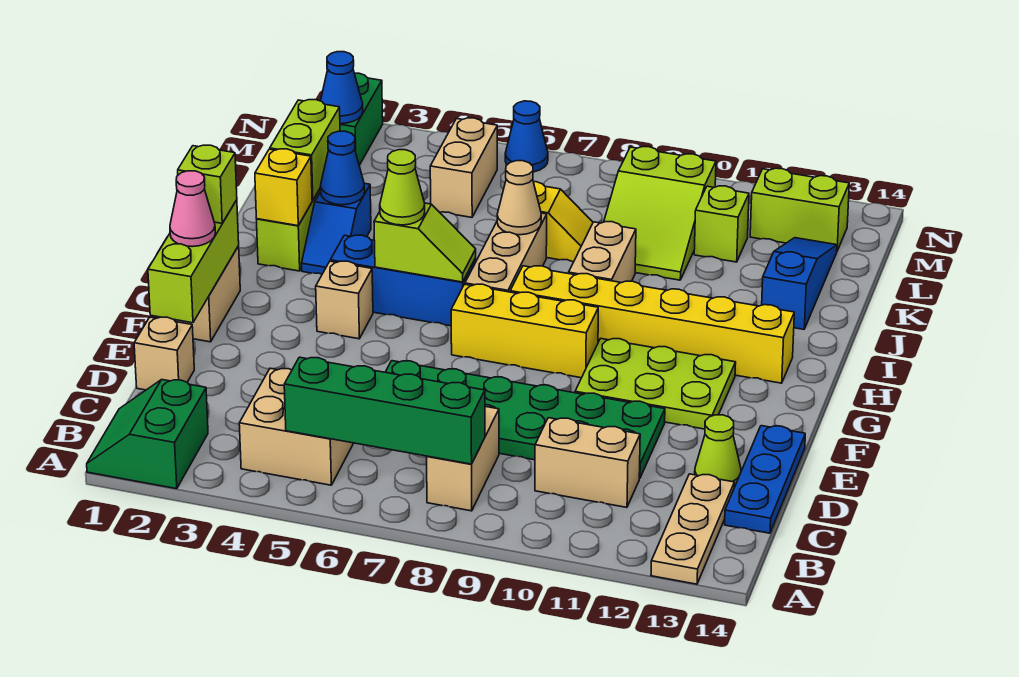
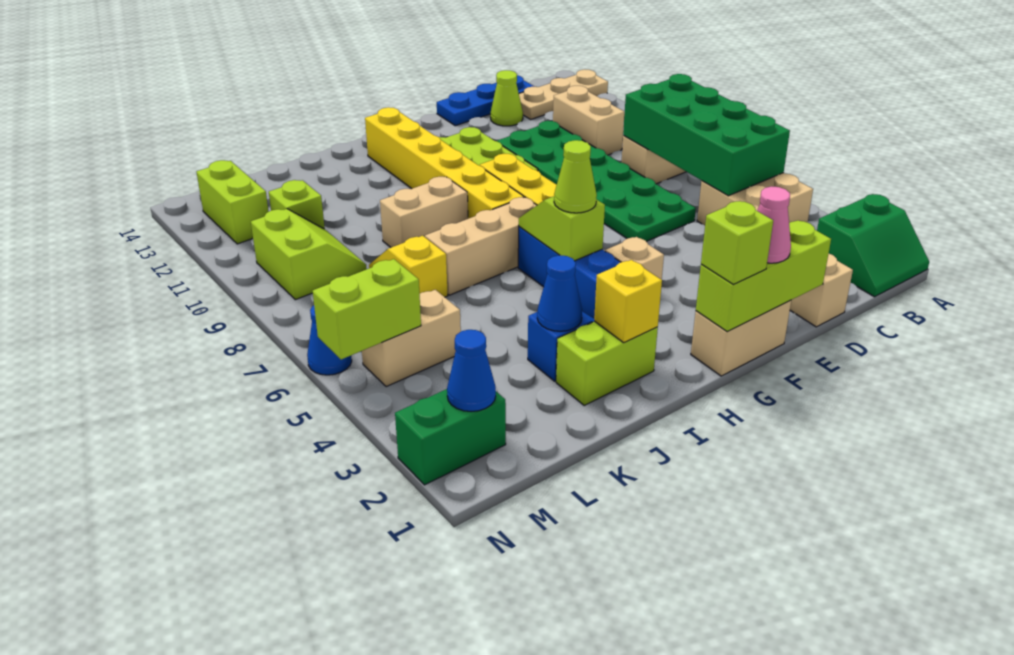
green 1x4 brick [284,357,485,464] -> green 2x4 brick [623,74,790,196]
lime 1x2 brick [270,100,340,200] -> lime 1x2 brick moved to [313,259,421,359]
tan 1x1 cone [497,161,541,235] -> none
blue 1x3 slope [762,238,837,329] -> none
lime 2x3 slope [604,147,716,280] -> lime 2x2 slope [251,209,367,300]

